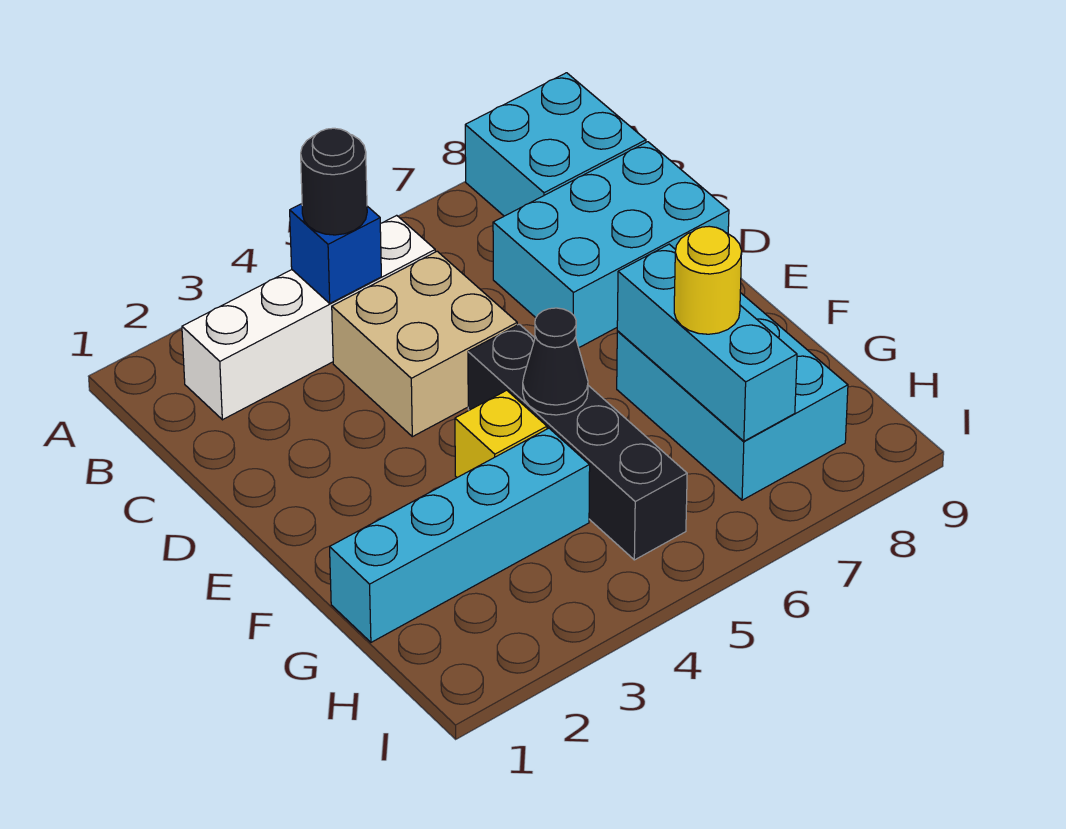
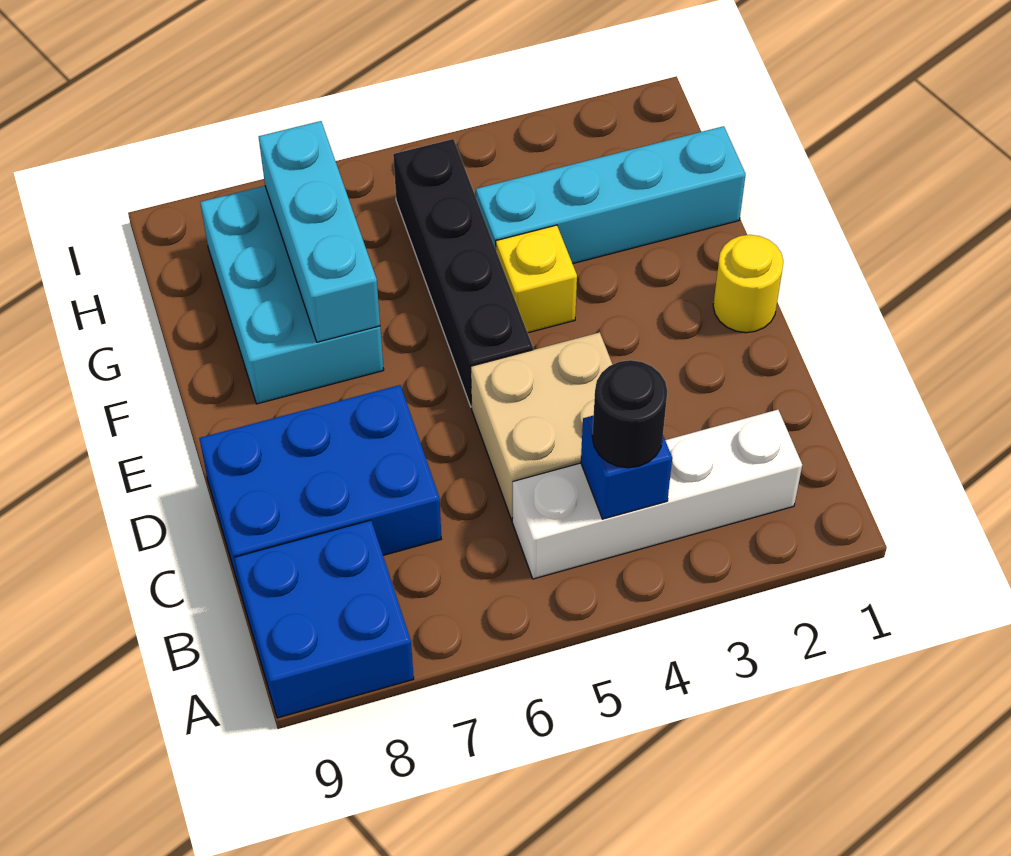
cyan 2x2 brick [465,73,646,216] -> blue 2x2 brick [234,520,414,718]
cyan 2x3 brick [493,142,729,348] -> blue 2x3 brick [199,385,441,589]
black 1x1 cone [523,308,588,415] -> none
yellow 1x1 round brick [674,226,742,334] -> yellow 1x1 round brick moved to [713,235,784,333]

